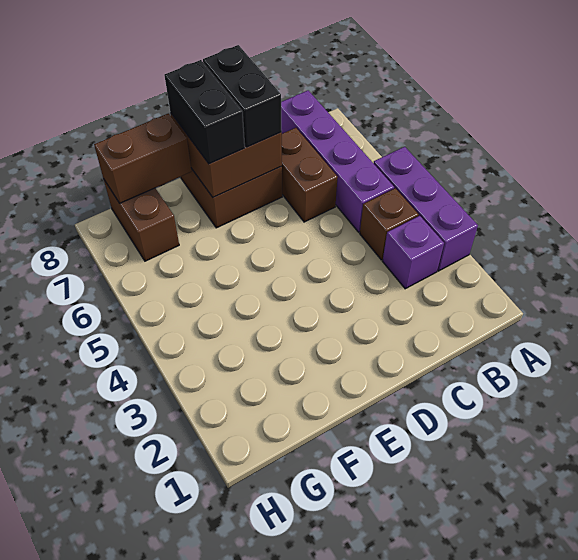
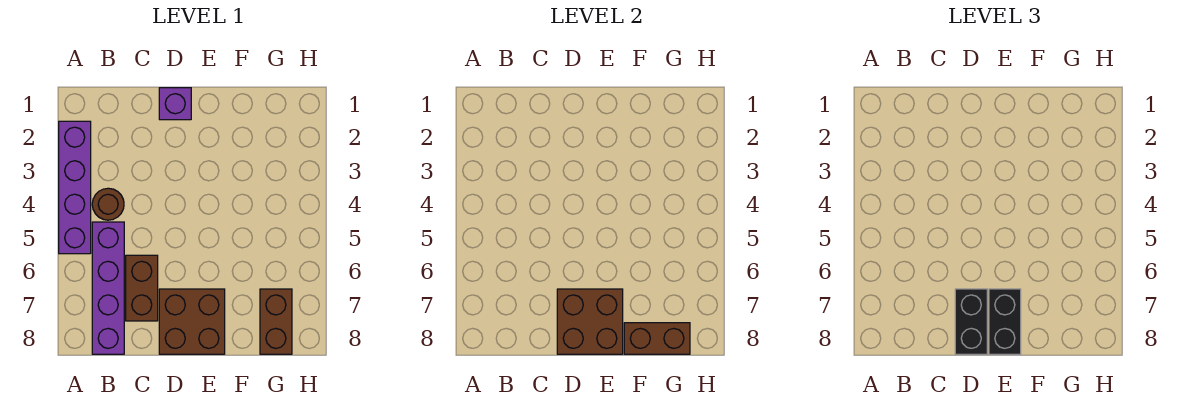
purple 1x3 brick [374,147,478,271] -> purple 1x4 brick [59,121,91,254]
purple 1x1 brick [383,216,444,289] -> purple 1x1 brick moved to [159,88,191,120]
brown 1x1 brick [360,188,419,260] -> brown 1x1 round brick [92,188,124,220]

